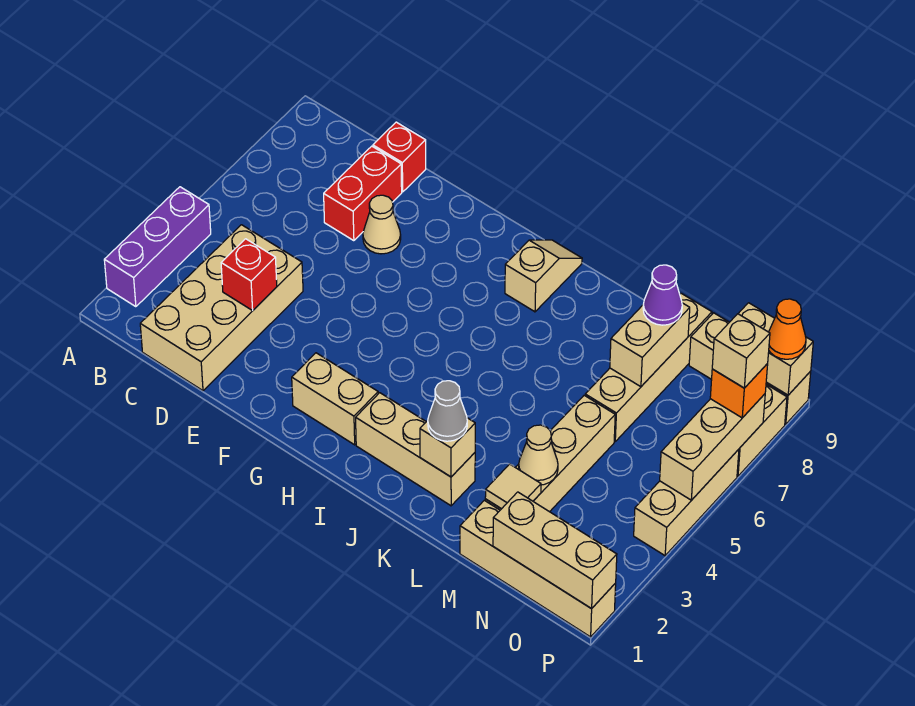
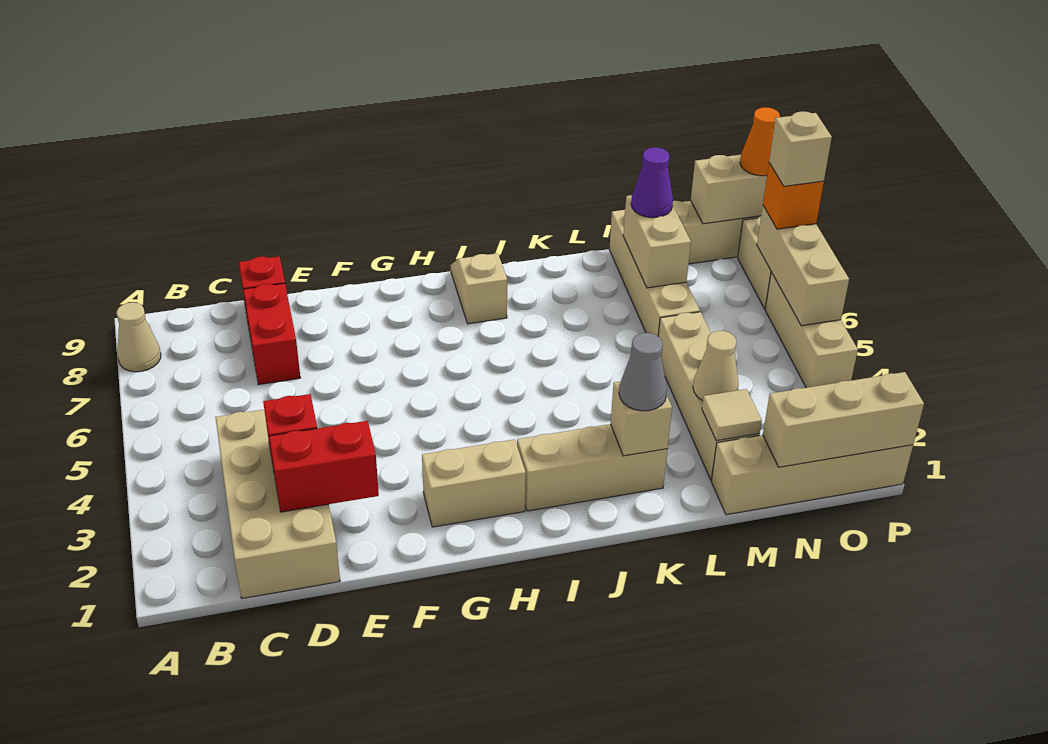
purple 1x3 brick [104,187,211,307] -> none
none -> red 1x2 brick [269,421,379,512]
tan 1x1 cone [363,195,401,254] -> tan 1x1 cone moved to [117,302,161,372]

